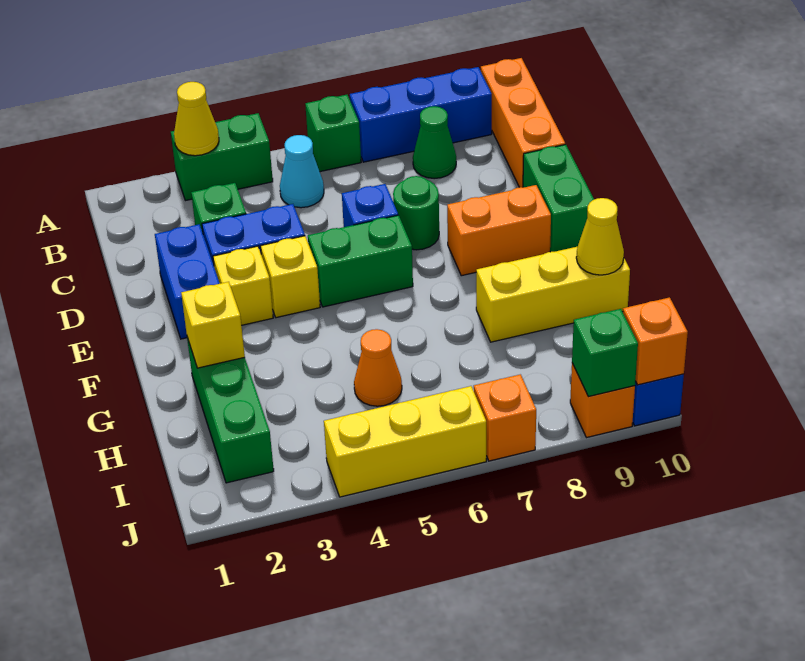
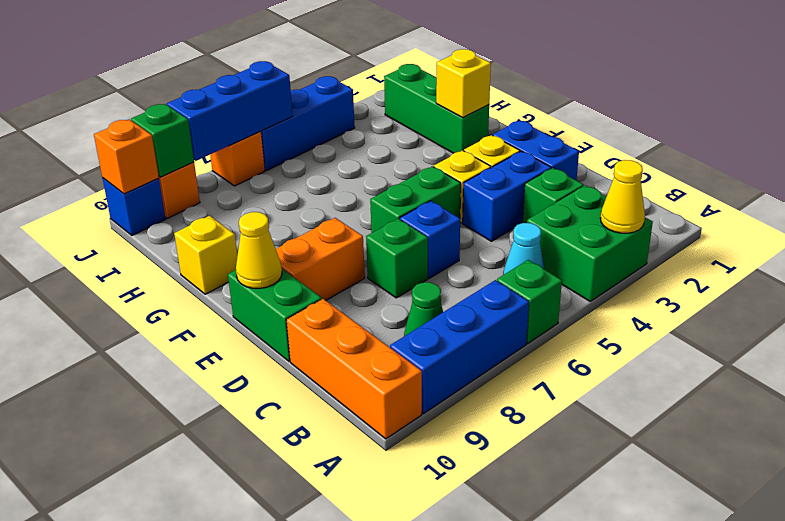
green 1x2 brick [171,113,273,201] -> green 2x2 brick [527,185,653,301]
green 1x1 round brick [393,176,439,250] -> green 1x1 brick [366,219,428,298]
yellow 1x3 brick [476,247,630,342] -> yellow 1x1 brick [174,216,237,294]
yellow 1x1 cone [576,198,624,275] -> yellow 1x1 cone moved to [236,212,282,288]
orange 1x1 cone [354,329,402,406] -> none
yellow 1x3 brick [324,386,486,497] -> blue 1x3 brick [261,76,355,171]
none -> blue 1x3 brick [167,61,293,161]

